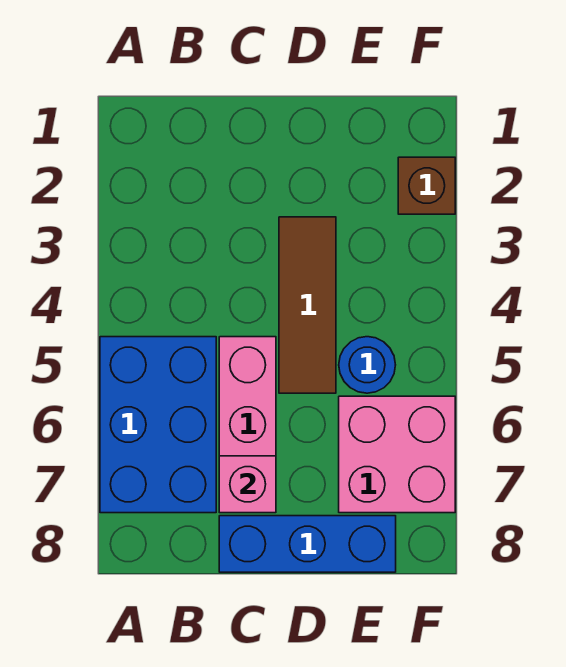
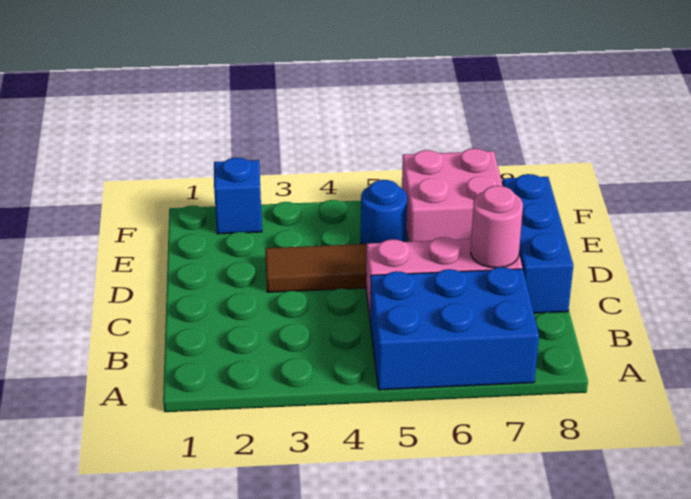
pink 1x1 brick [219,456,276,513] -> pink 1x1 round brick [471,186,523,268]
brown 1x1 brick [398,157,455,214] -> blue 1x1 brick [214,158,262,234]

